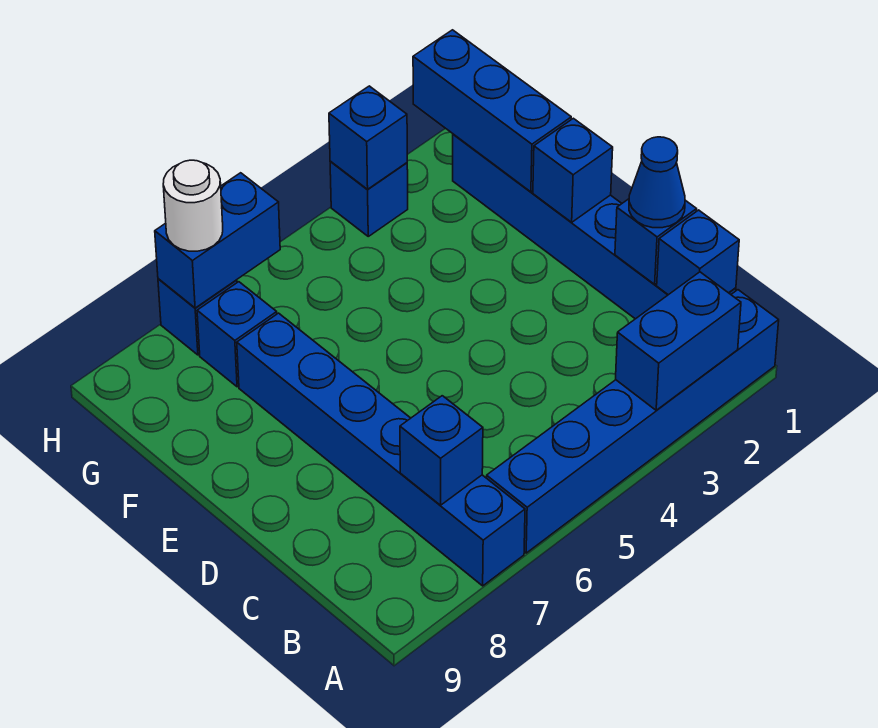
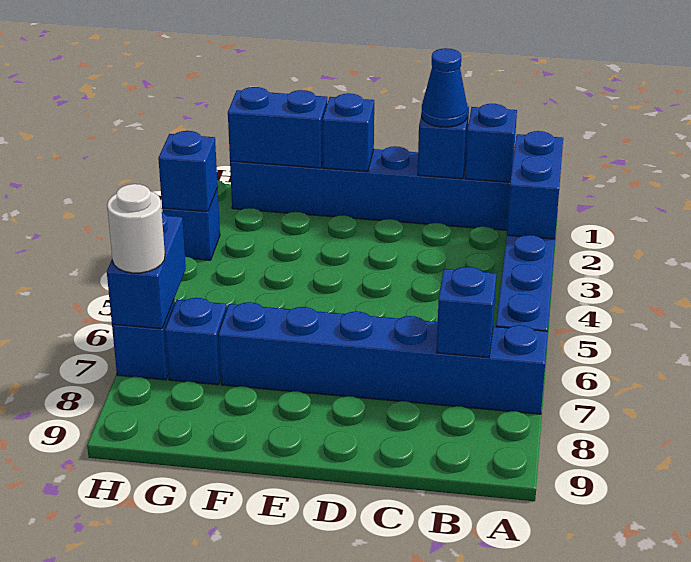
blue 1x3 brick [413,30,571,192] -> blue 1x2 brick [228,87,327,168]

